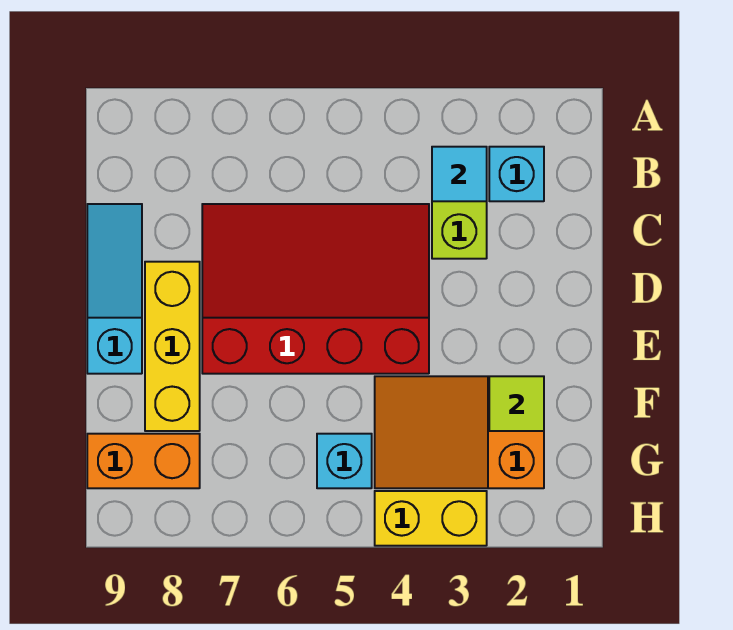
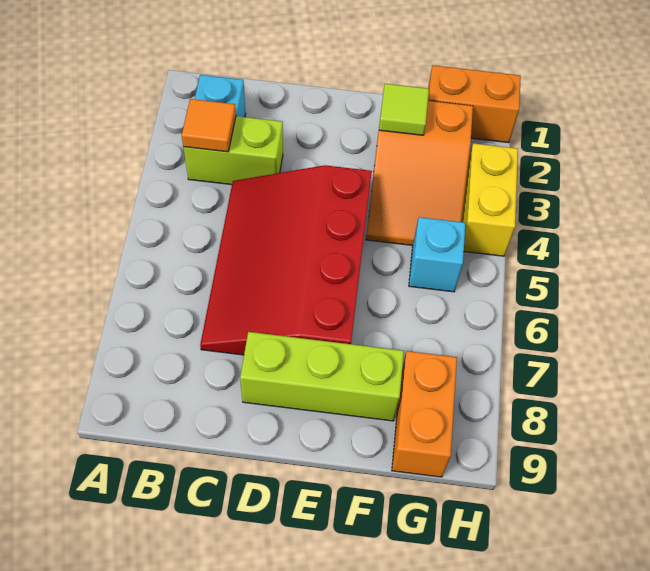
cyan 1x1 tile [432,147,487,201] -> orange 1x1 tile [182,99,236,152]
cyan 1x3 slope [87,204,142,374] -> none
yellow 1x3 brick [145,262,200,431] -> lime 1x3 brick [240,332,404,421]
none -> orange 1x2 brick [428,66,521,143]

